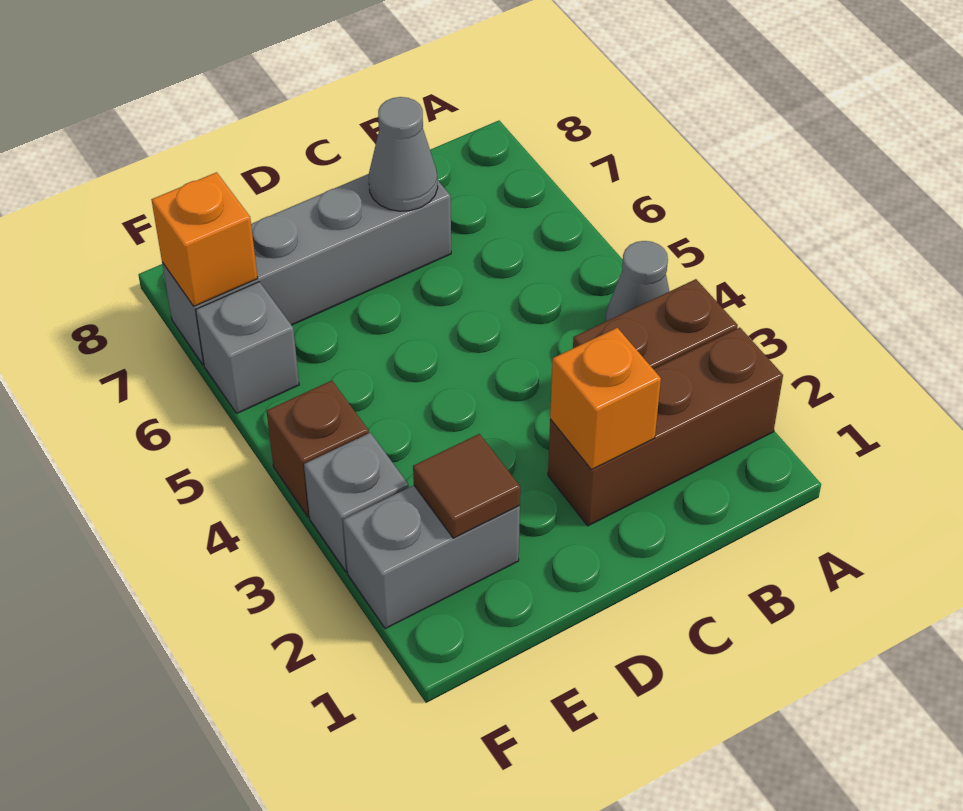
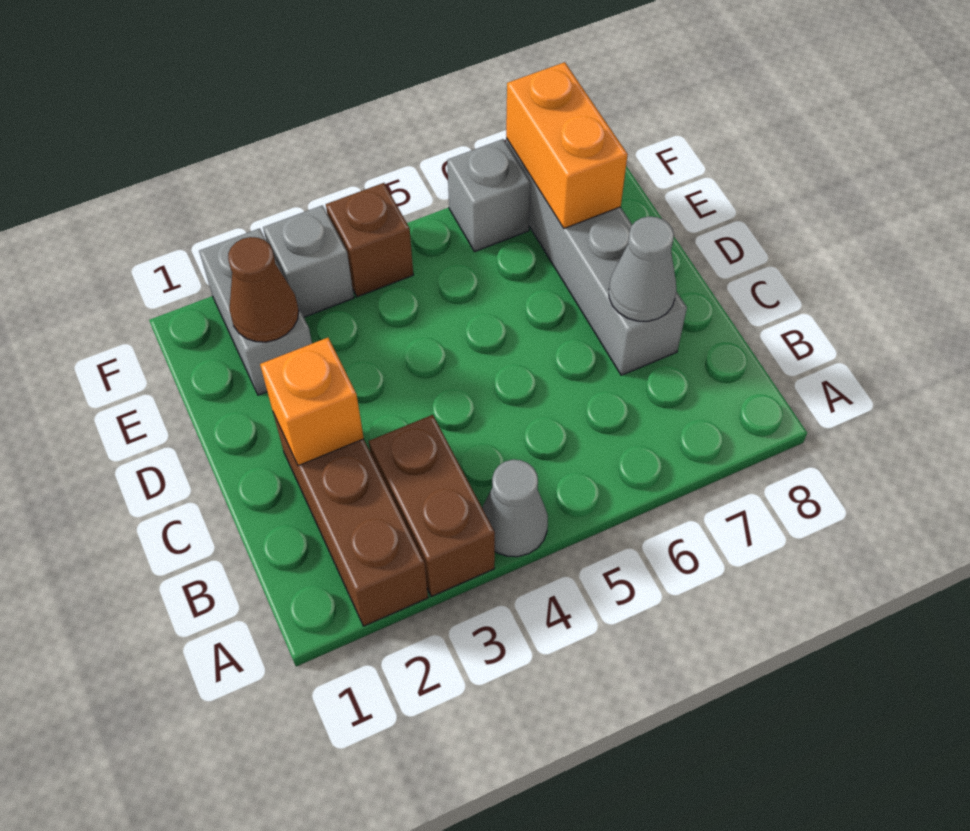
brown 1x1 tile [413,434,520,538] -> brown 1x1 cone [228,237,299,342]
orange 1x1 brick [151,172,258,306] -> orange 1x2 brick [506,62,628,228]

